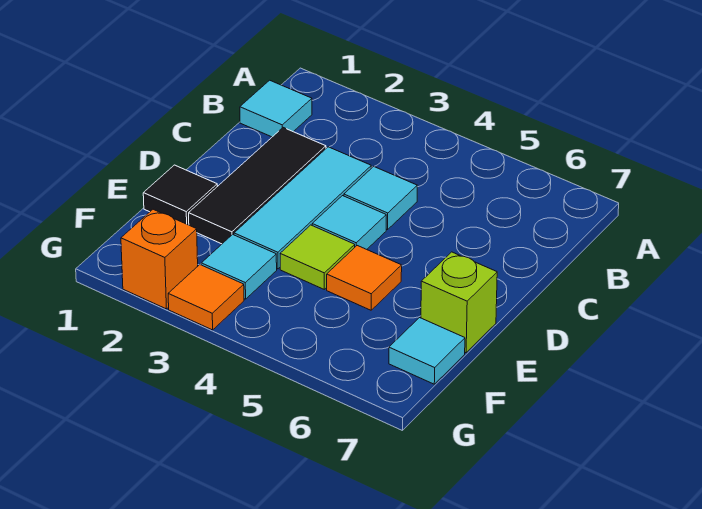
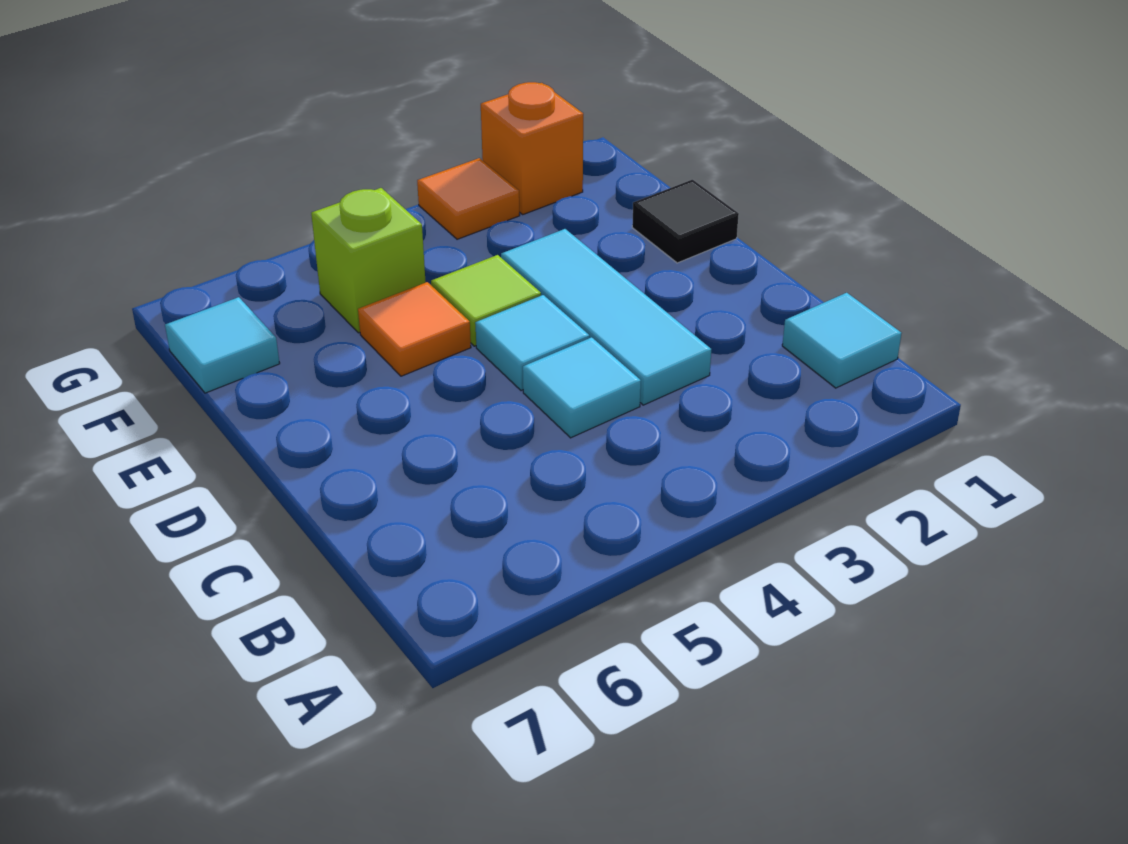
black 1x3 tile [189,128,326,244] -> none
lime 1x1 brick [421,252,497,353] -> lime 1x1 brick moved to [311,188,426,333]
cyan 1x1 tile [201,234,277,299] -> none

